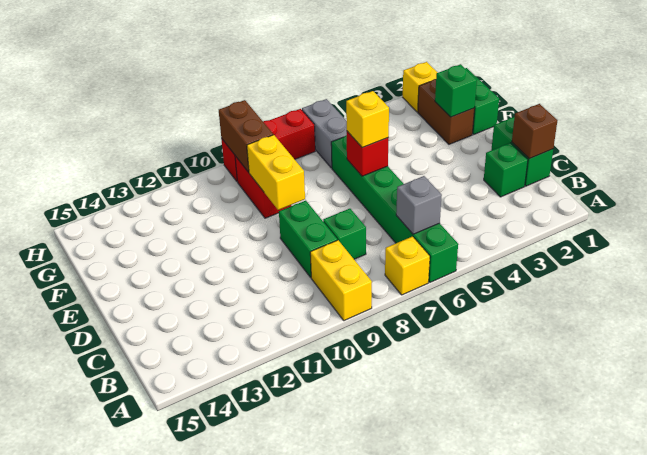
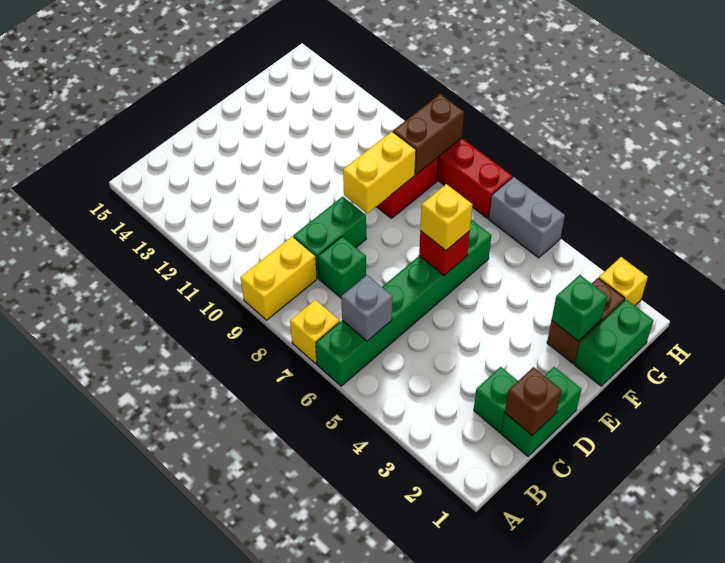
grey 1x2 brick [302,99,347,168] -> grey 1x2 brick turned to [489,177,565,258]

